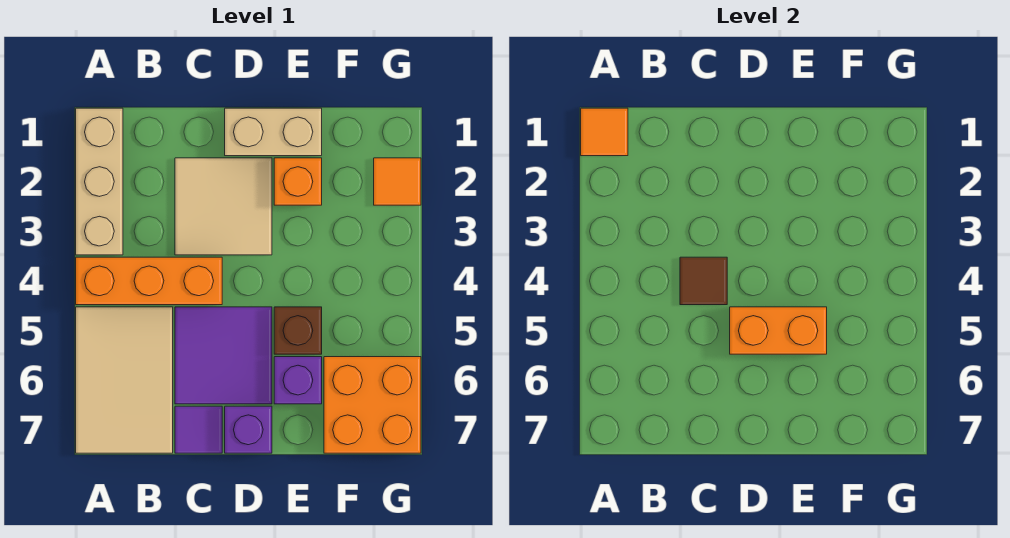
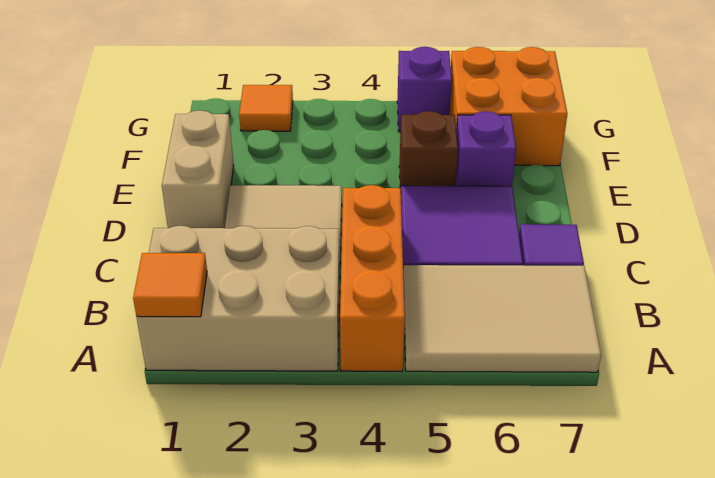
tan 1x3 brick [76,108,123,255] -> tan 2x3 brick [137,226,340,371]
brown 1x1 tile [680,257,727,305] -> none
orange 1x2 brick [730,307,827,354] -> none
purple 1x1 brick [225,406,272,453] -> purple 1x1 brick moved to [397,47,452,132]
orange 1x1 brick [274,158,322,205] -> none

